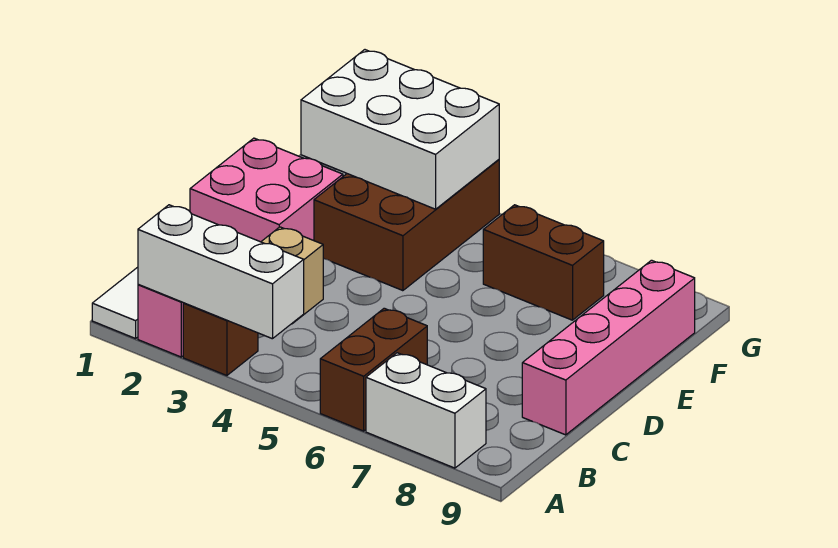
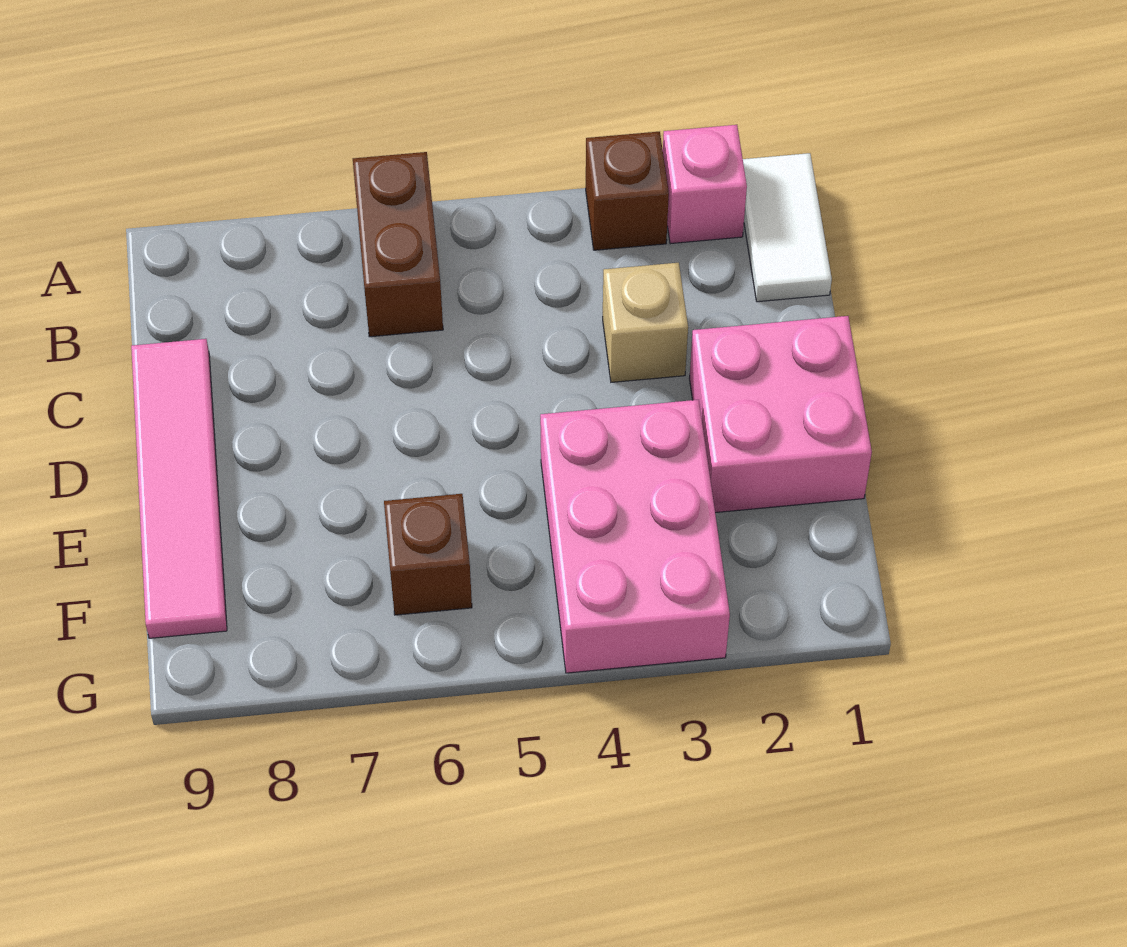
white 1x3 brick [138,205,304,339] -> none
white 1x2 brick [366,353,486,468] -> none
pink 1x4 brick [522,260,695,435] -> pink 1x4 tile [131,339,227,638]
brown 2x3 brick [314,160,499,291] -> pink 2x3 brick [540,400,730,673]
white 2x3 brick [301,50,499,209] -> none
brown 1x2 brick [483,205,604,320] -> brown 1x1 brick [384,494,472,615]

